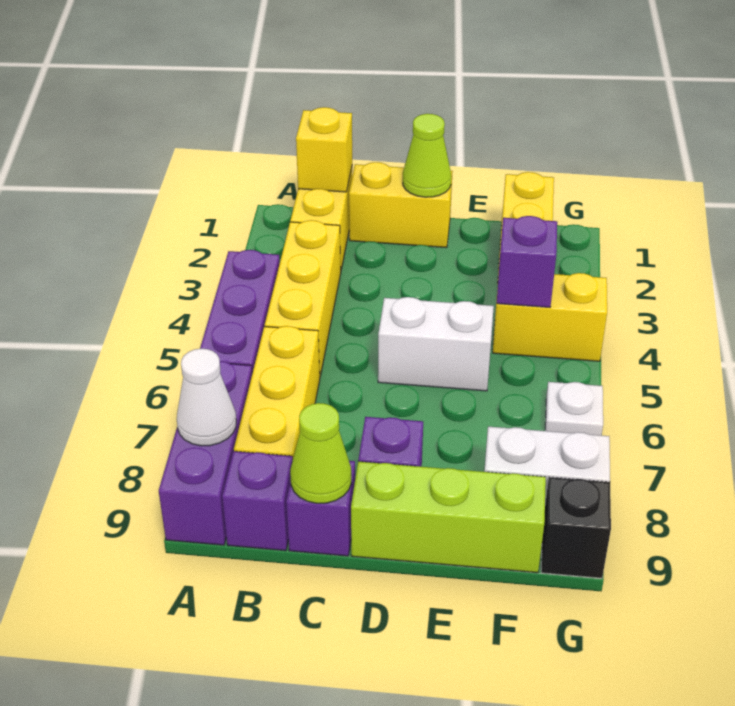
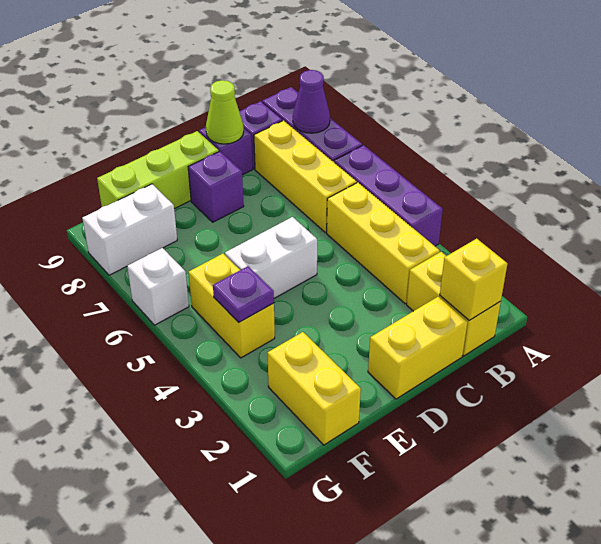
white 1x1 cone [177,349,236,446] -> purple 1x1 cone [293,70,330,133]
lime 1x1 cone [403,114,451,197] -> none
yellow 1x2 brick [493,273,607,361] -> yellow 1x2 brick turned to [189,254,275,358]
purple 1x1 brick [497,216,557,307] -> purple 1x1 plate [213,266,274,322]
white 1x1 plate [545,382,603,435] -> white 1x1 brick [127,248,189,325]
black 1x1 brick [541,477,611,578] -> none

